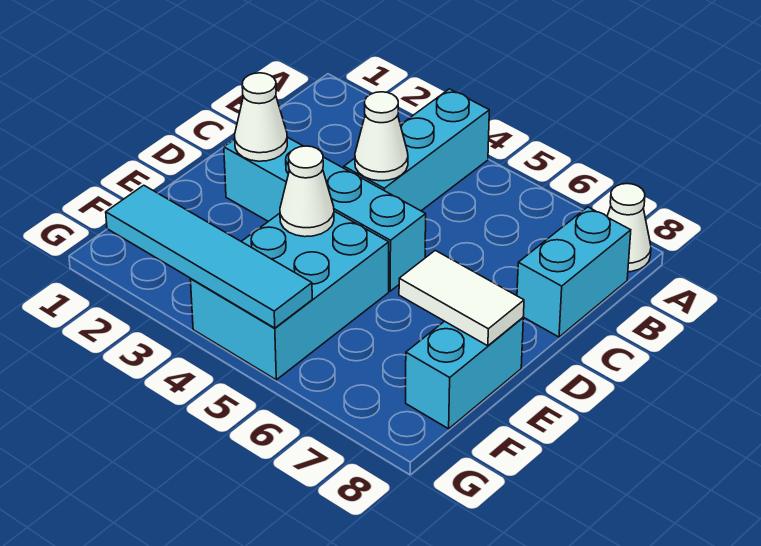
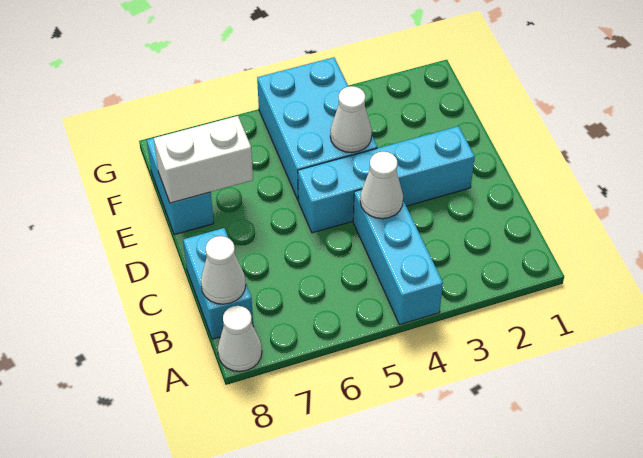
white 1x1 cone [235,73,287,161] -> white 1x1 cone moved to [201,236,246,304]
white 1x2 tile [399,250,524,346] -> white 1x2 brick [154,116,253,203]
cyan 1x4 tile [106,185,312,328] -> none

